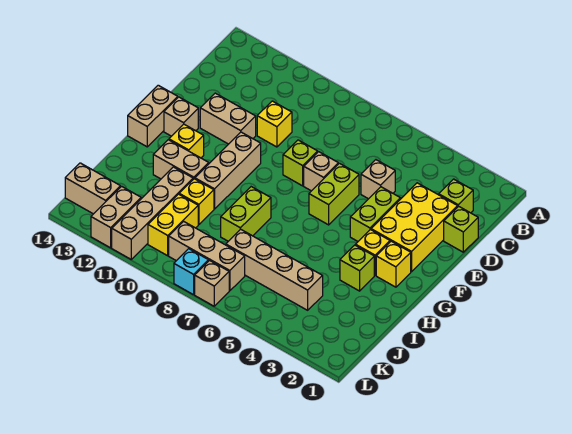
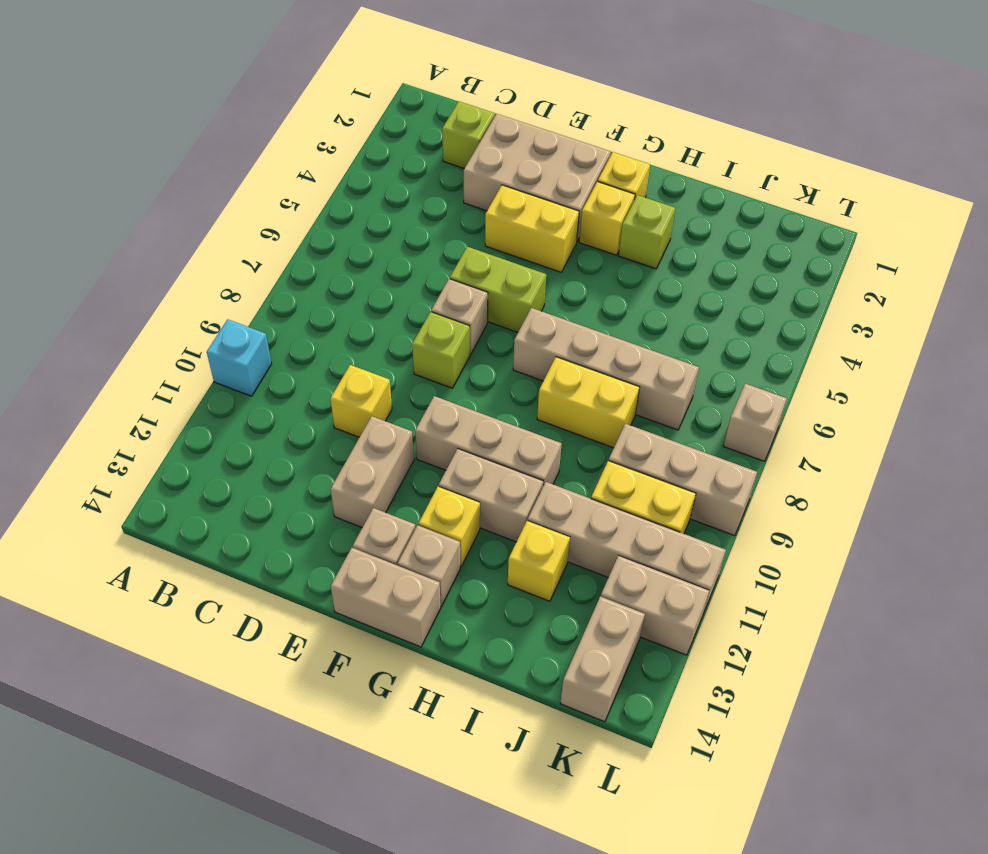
lime 1x1 brick [444,206,478,252] -> none
yellow 2x3 brick [371,183,458,272] -> tan 2x3 brick [463,114,611,241]
tan 1x1 brick [361,160,395,199] -> tan 1x1 brick moved to [398,525,460,606]
lime 1x2 brick [350,187,401,241] -> yellow 1x2 brick [485,185,579,272]
lime 1x2 brick [221,187,271,241] -> yellow 1x2 brick [537,357,640,448]
tan 1x2 brick [153,140,209,179] -> tan 1x2 brick turned to [439,449,543,542]
yellow 1x1 brick [179,179,214,225] -> yellow 1x1 brick moved to [508,520,570,601]
tan 1x4 brick [226,229,323,310] -> tan 1x4 brick turned to [513,308,699,430]
tan 1x3 brick [169,221,245,291] -> tan 1x3 brick turned to [609,424,757,536]
cyan 1x1 brick [174,249,208,295] -> cyan 1x1 brick moved to [207,319,272,396]

